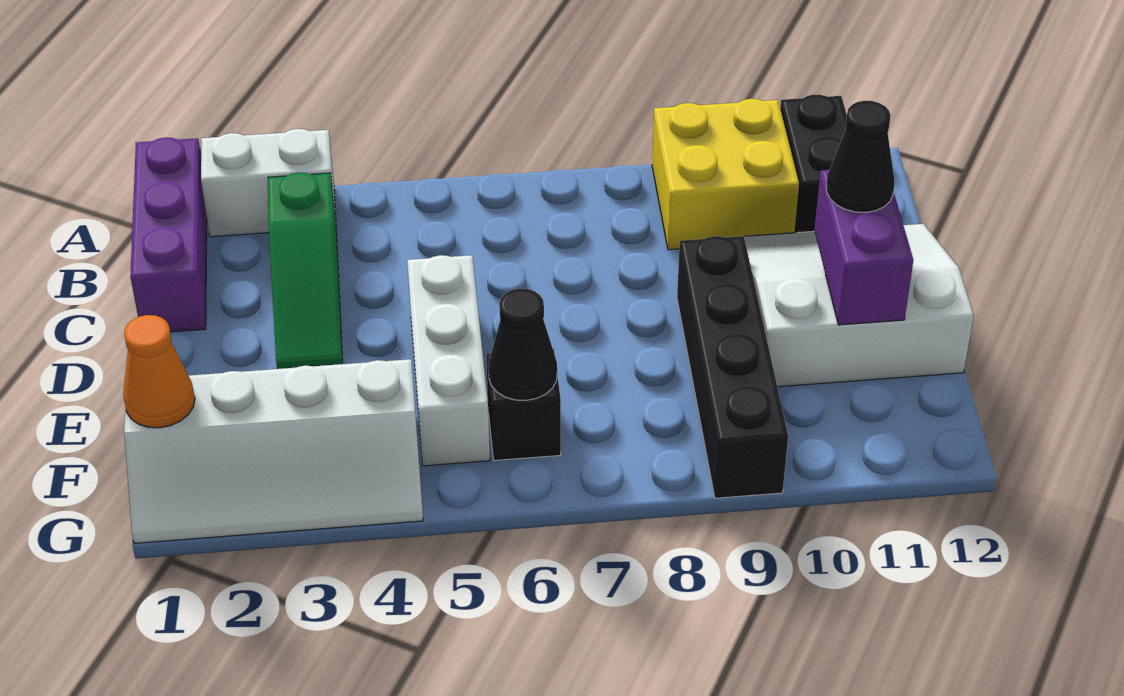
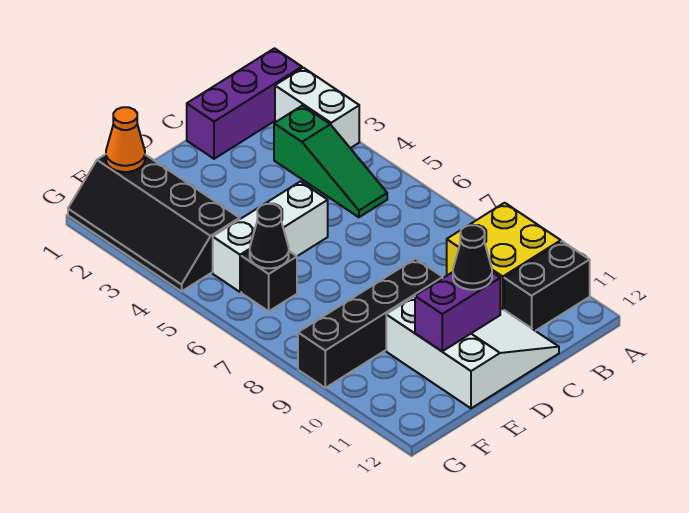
green 1x3 slope [268,172,343,369] -> green 1x3 slope turned to [274,106,387,217]
white 2x4 slope [124,359,423,543] -> black 2x4 slope [68,154,240,291]

